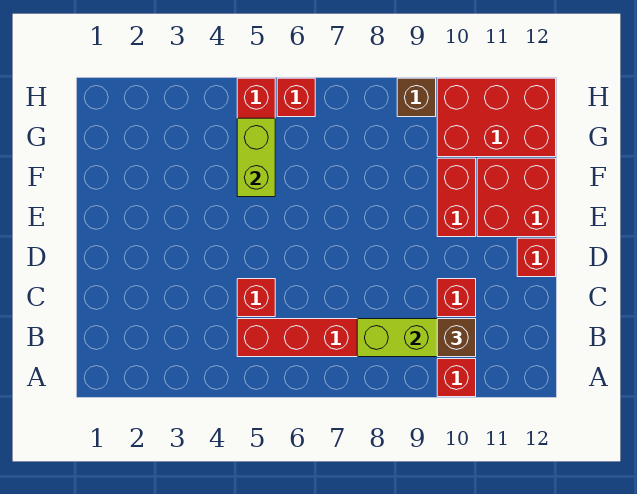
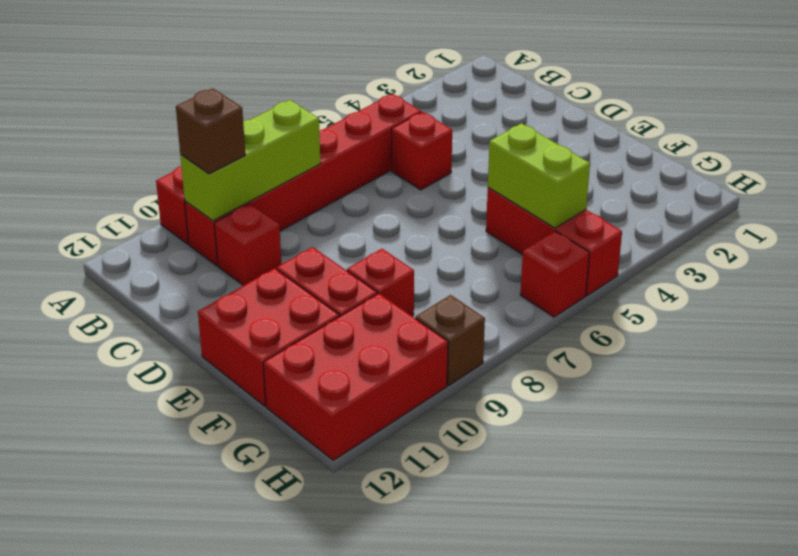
red 1x1 brick [517,238,556,277] -> red 1x1 brick moved to [347,249,414,316]

